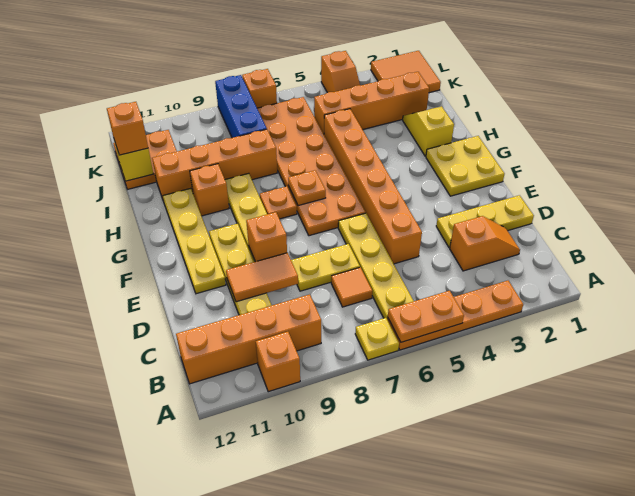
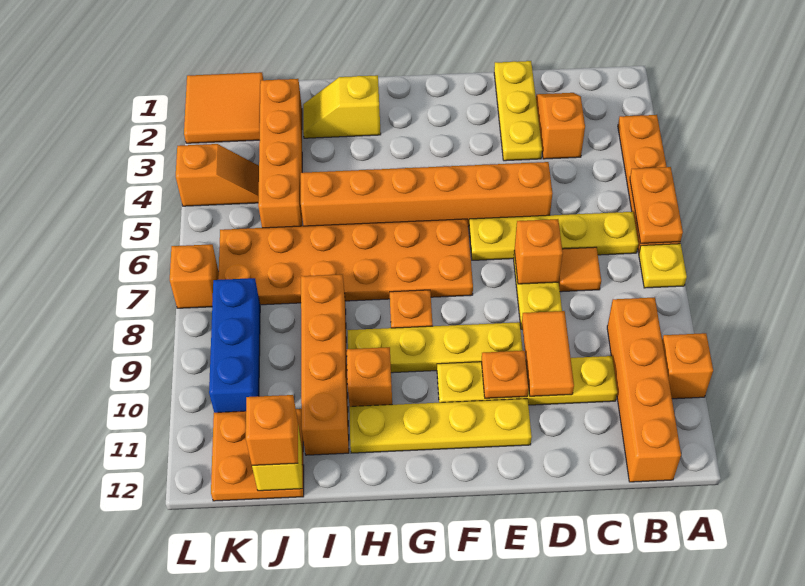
orange 1x1 brick [246,212,287,262] -> orange 1x1 brick moved to [514,219,563,284]
yellow 2x2 plate [426,136,504,196] -> none
orange 1x1 plate [288,170,326,206] -> orange 1x1 plate moved to [482,351,529,398]
blue 1x3 brick [215,75,267,138] -> blue 1x3 brick turned to [209,278,260,413]

